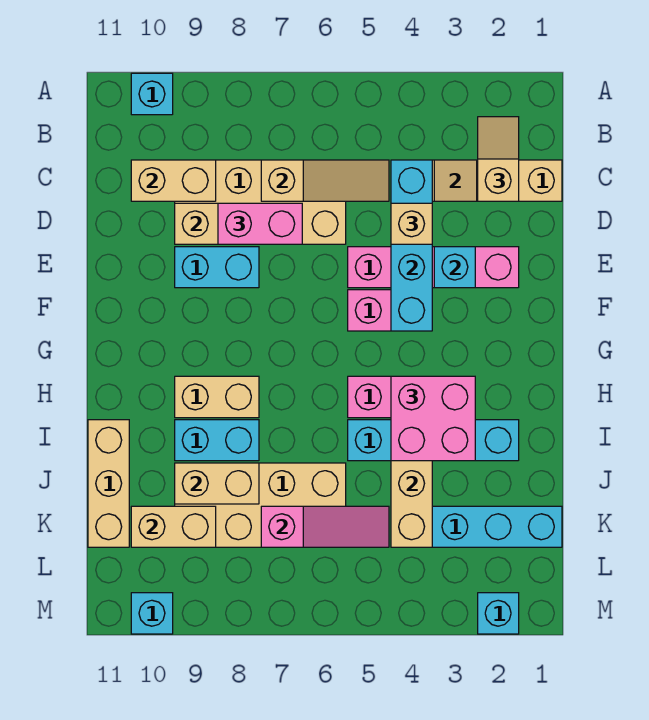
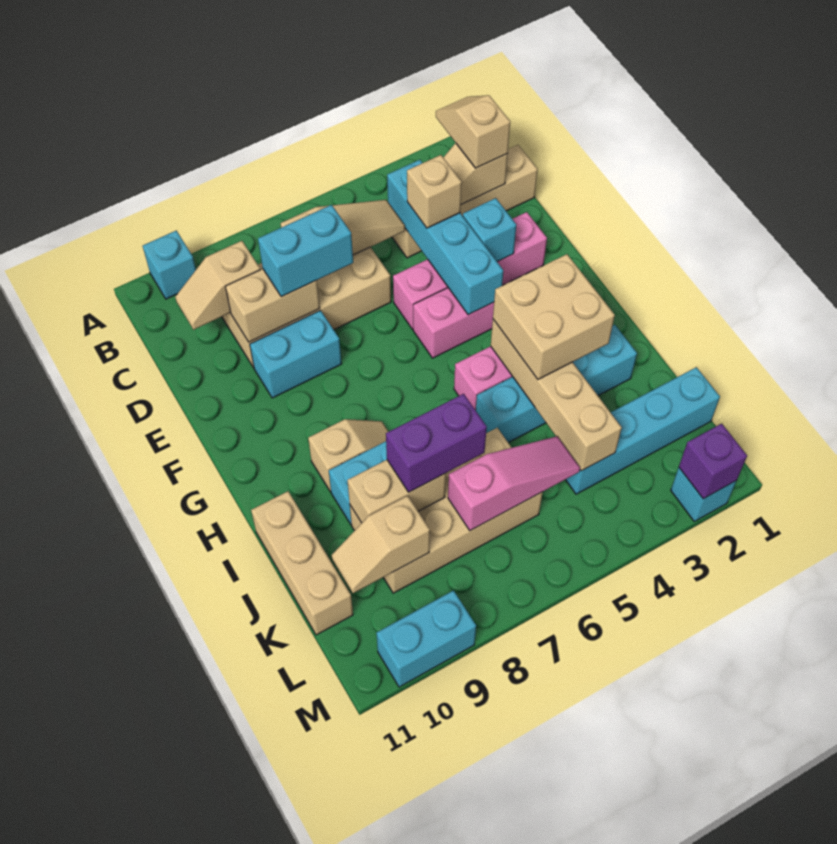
tan 1x2 brick [131,160,216,201] -> tan 1x2 slope [175,241,260,330]
pink 1x2 brick [218,203,302,244] -> cyan 1x2 brick [258,205,353,297]
pink 2x2 brick [391,376,475,461] -> tan 2x2 brick [493,254,615,379]
tan 1x2 brick [175,376,259,418] -> tan 1x2 slope [308,419,389,492]
none -> purple 1x2 brick [386,394,487,492]
tan 1x2 brick [131,506,216,547] -> tan 1x2 slope [332,496,430,593]
none -> purple 1x1 brick [679,424,747,499]
cyan 1x1 brick [131,593,173,634] -> cyan 1x2 brick [376,590,476,687]

